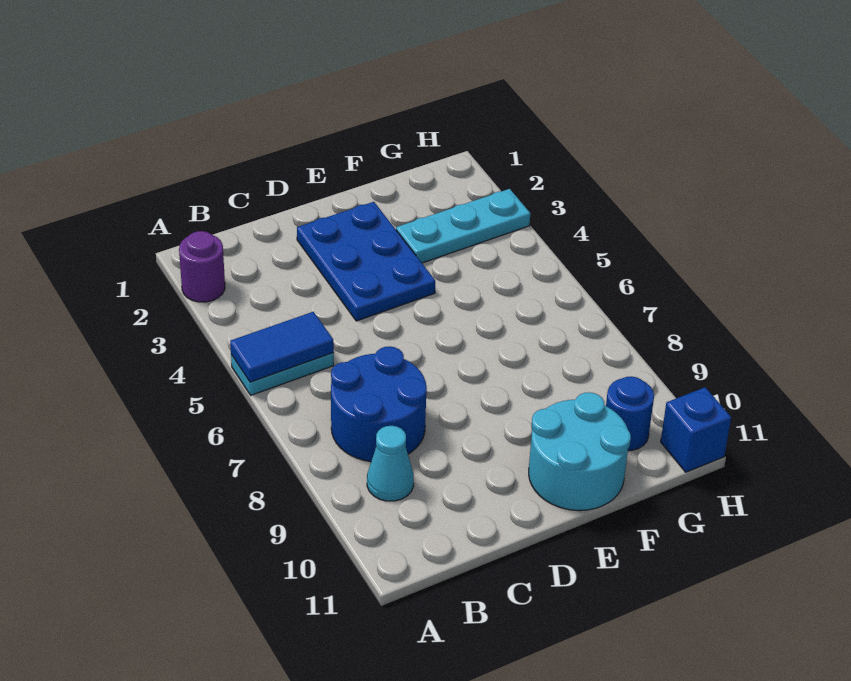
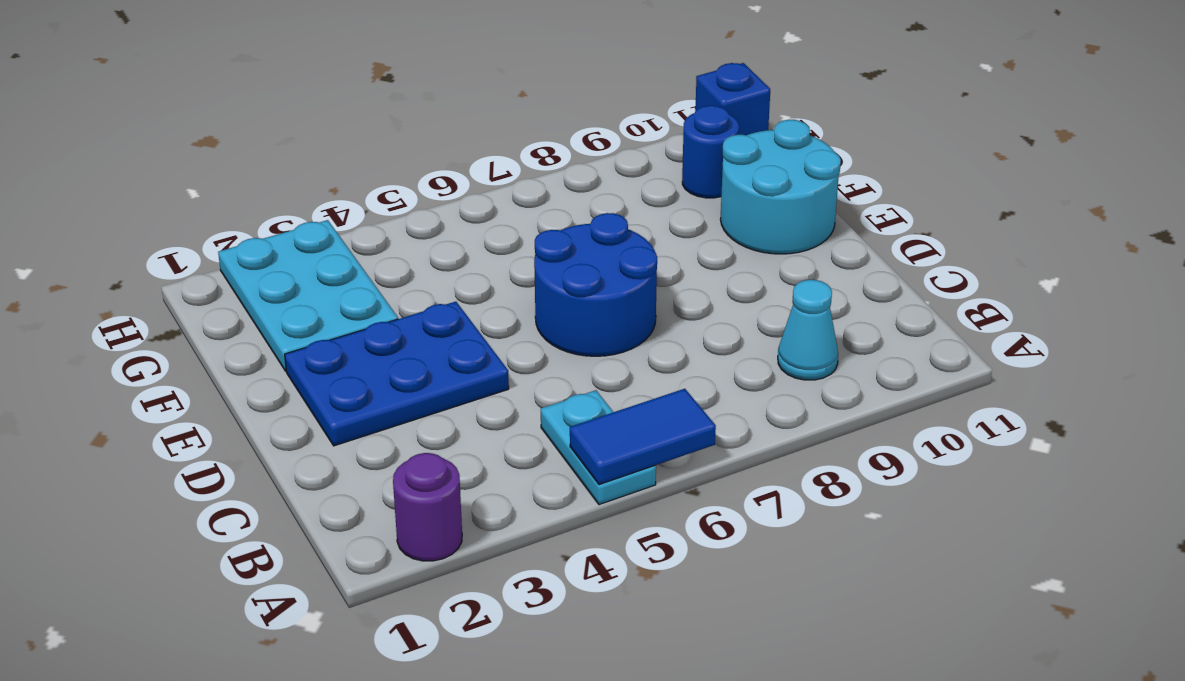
blue 1x2 tile [230,312,334,382] -> blue 1x2 tile turned to [570,389,716,485]
blue 2x2 round brick [331,346,427,462] -> blue 2x2 round brick moved to [534,213,657,356]
cyan 1x3 plate [396,189,530,263] -> cyan 2x3 plate [218,220,398,371]

